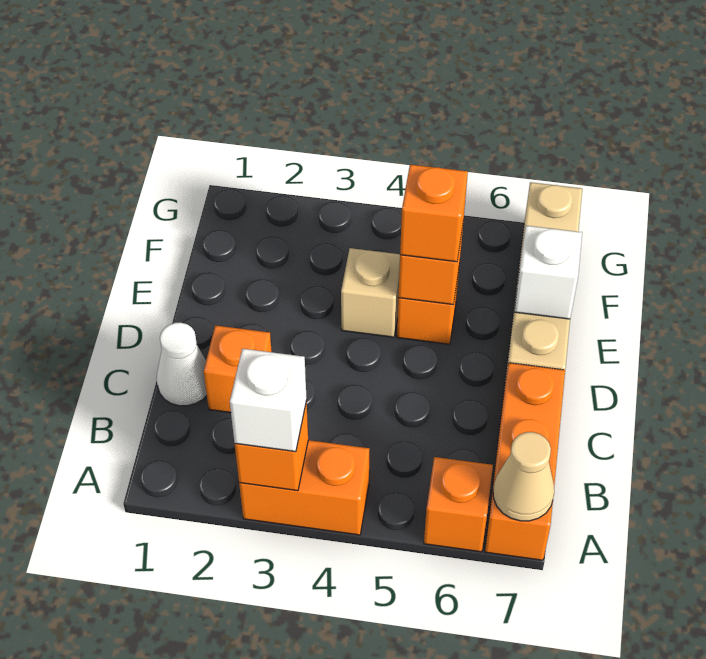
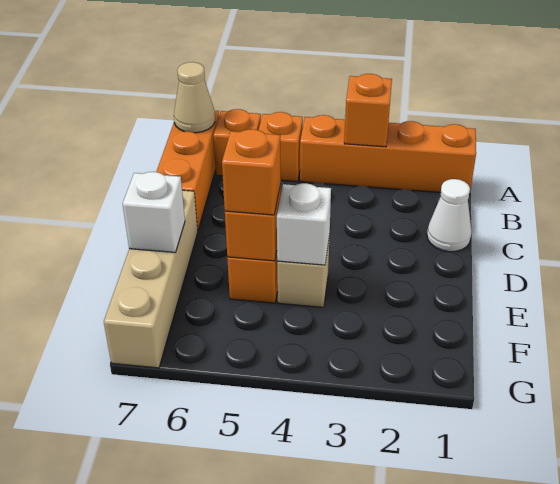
orange 1x2 brick [239,440,369,535] -> orange 1x4 brick [300,115,476,195]
white 1x1 brick [230,349,307,452] -> white 1x1 brick moved to [277,183,331,265]
orange 1x1 brick [204,325,272,413] -> orange 1x1 brick moved to [259,112,303,182]

